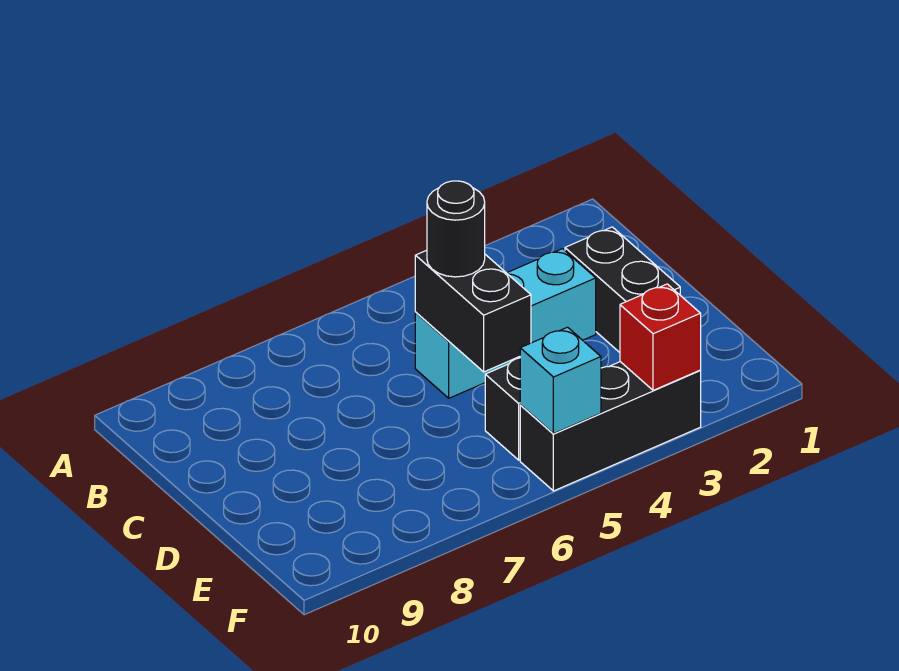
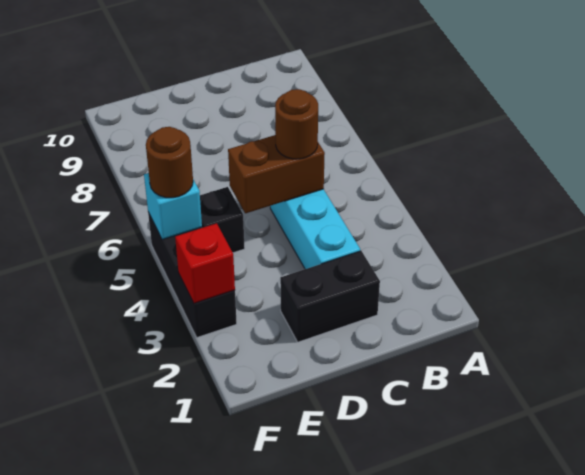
black 1x2 brick [415,250,531,372] -> brown 1x2 brick [228,135,325,213]
black 1x1 round brick [427,181,485,277] -> brown 1x1 round brick [275,89,318,159]
none -> brown 1x1 round brick [146,127,193,198]

